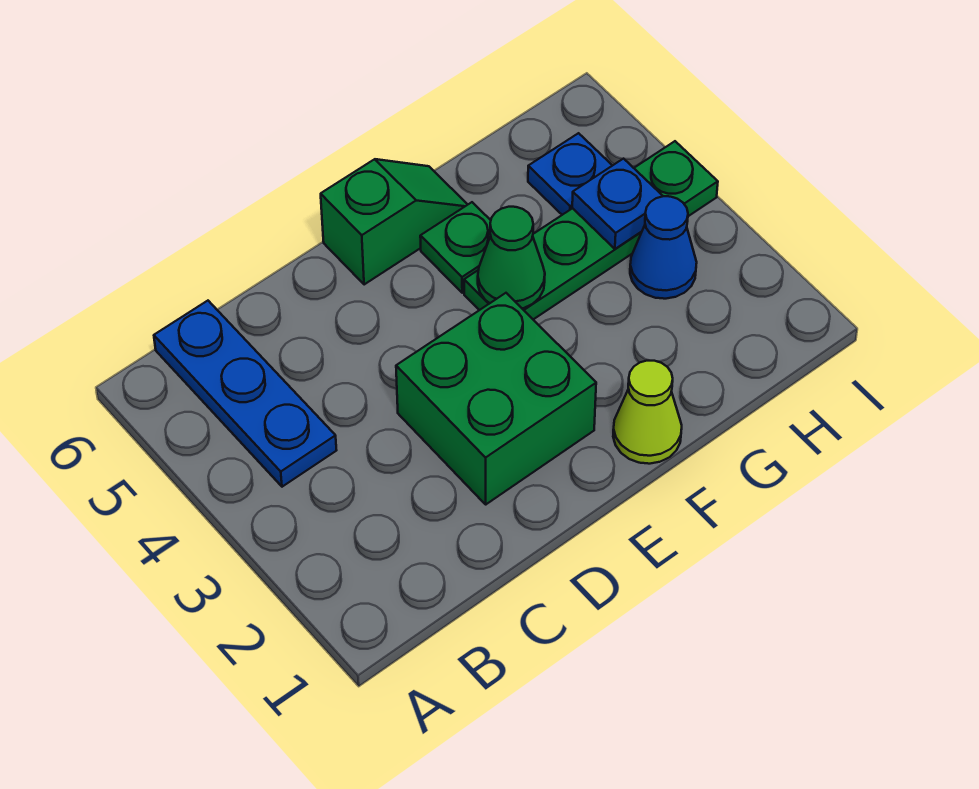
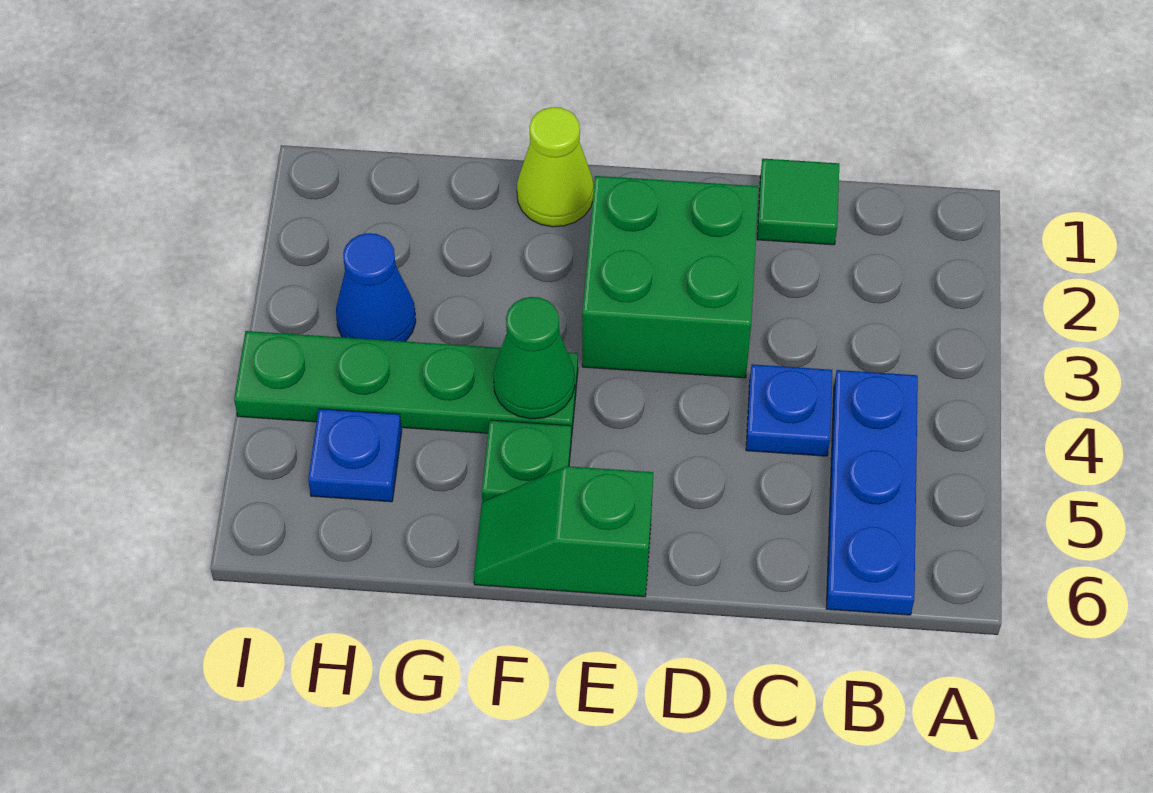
none -> green 1x1 tile [757,159,839,245]
blue 1x1 plate [572,159,663,249] -> blue 1x1 plate moved to [746,364,832,456]

